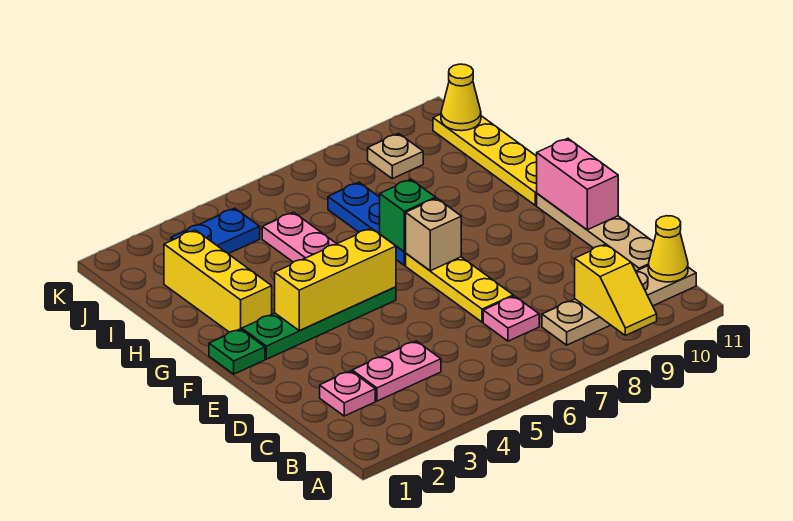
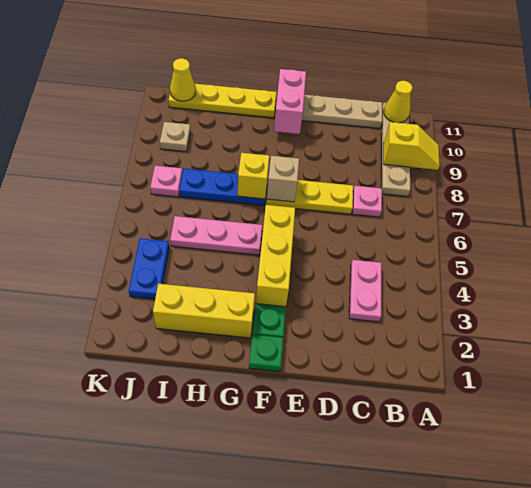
pink 1x1 plate [320,371,375,416] -> pink 1x1 plate moved to [150,166,182,197]
pink 1x2 brick [537,138,618,230] -> pink 1x2 brick turned to [274,69,306,134]
green 1x1 brick [380,179,436,252] -> yellow 1x1 brick [238,153,269,199]

